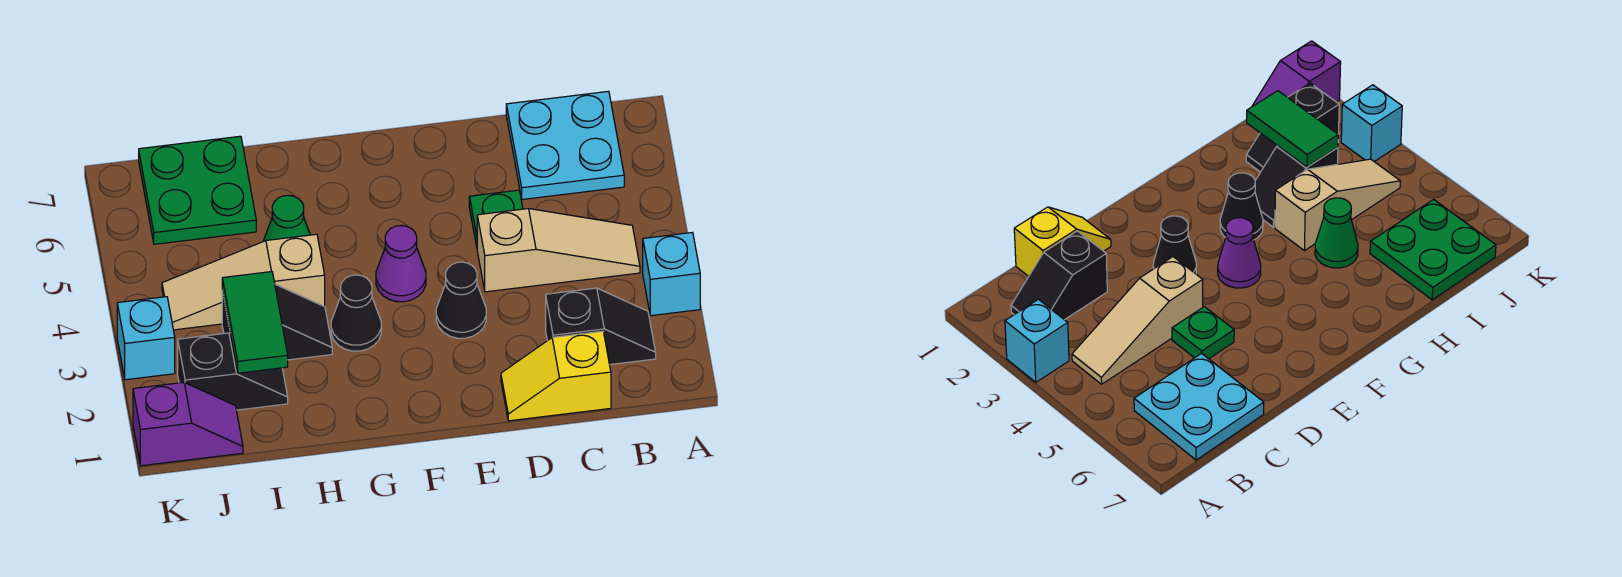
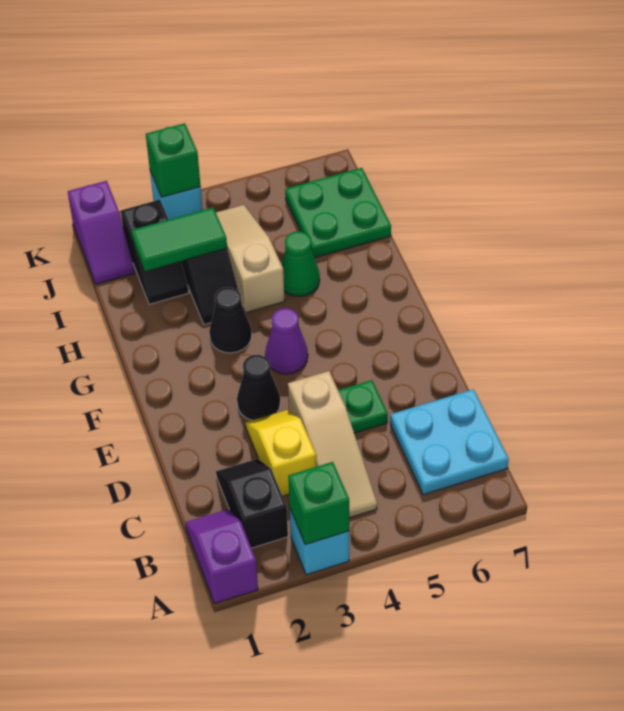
none -> purple 1x2 slope [185,509,258,604]
none -> green 1x1 brick [288,462,349,545]
black 1x2 slope [546,288,656,365] -> black 1x2 slope turned to [216,459,288,548]
yellow 1x2 slope [501,331,611,421] -> yellow 1x2 slope moved to [246,410,316,496]
none -> green 1x1 brick [146,123,201,197]

